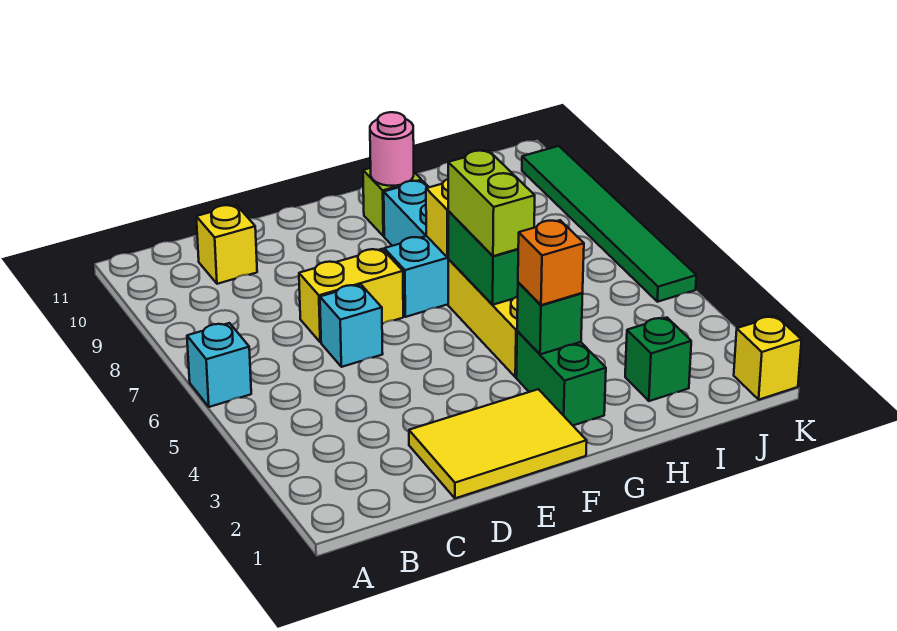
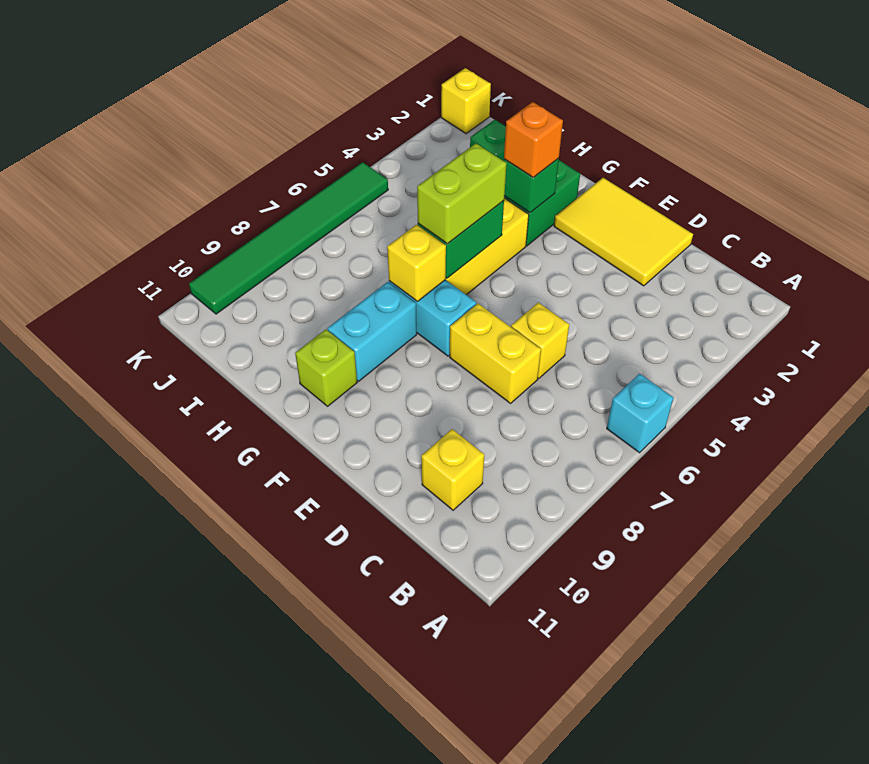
cyan 1x1 brick [320,285,383,367] -> yellow 1x1 brick [511,303,569,379]
pink 1x1 round brick [370,112,414,186] -> none

